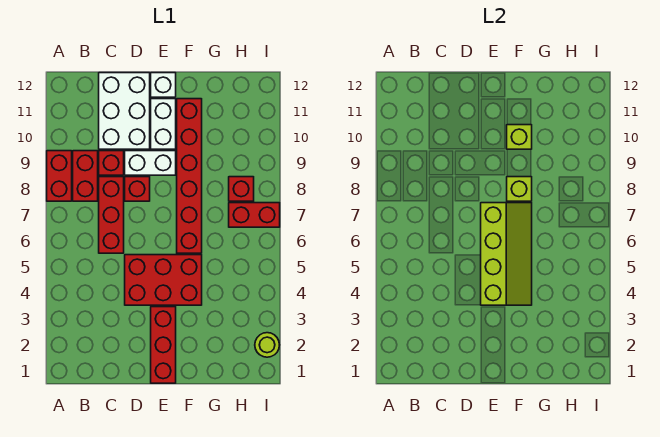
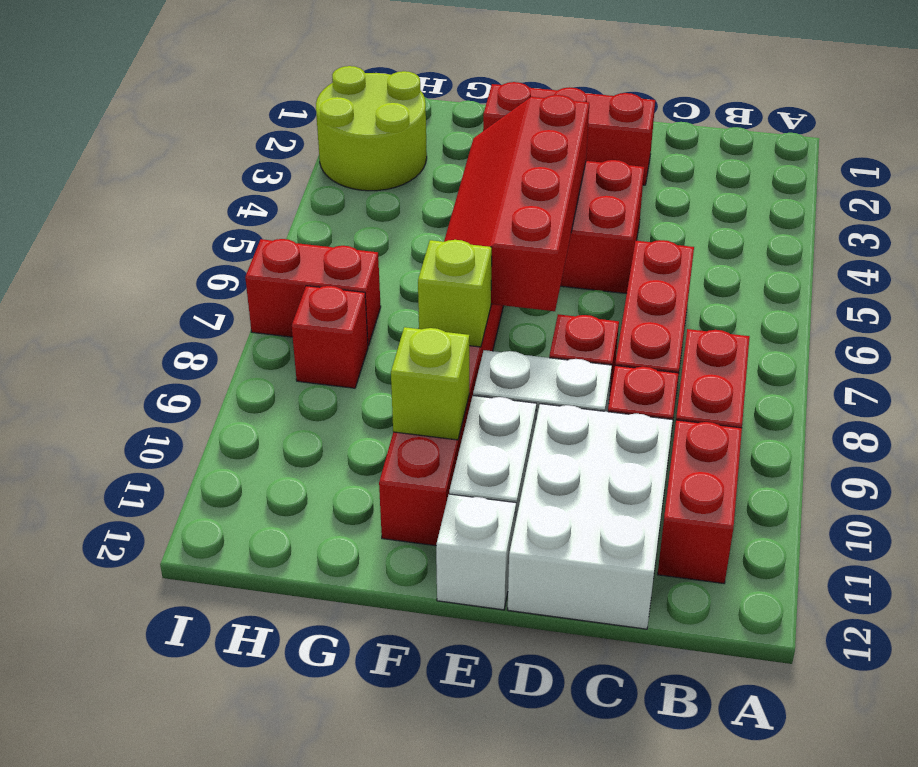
red 1x2 brick [47,151,72,201] -> red 1x2 brick moved to [658,420,742,583]
red 1x3 brick [151,307,176,383] -> red 1x3 brick turned to [483,82,655,185]
lime 2x4 slope [481,203,532,305] -> red 2x4 slope [444,95,589,311]
lime 1x1 round brick [255,333,279,357] -> lime 2x2 round brick [316,66,427,191]

